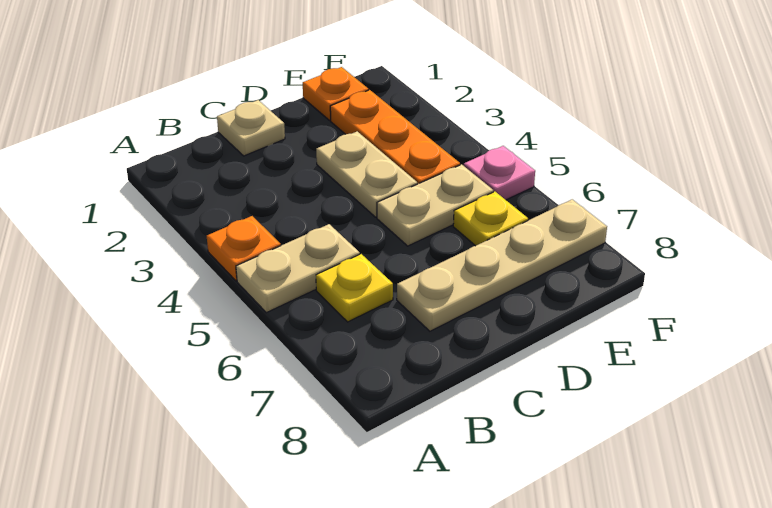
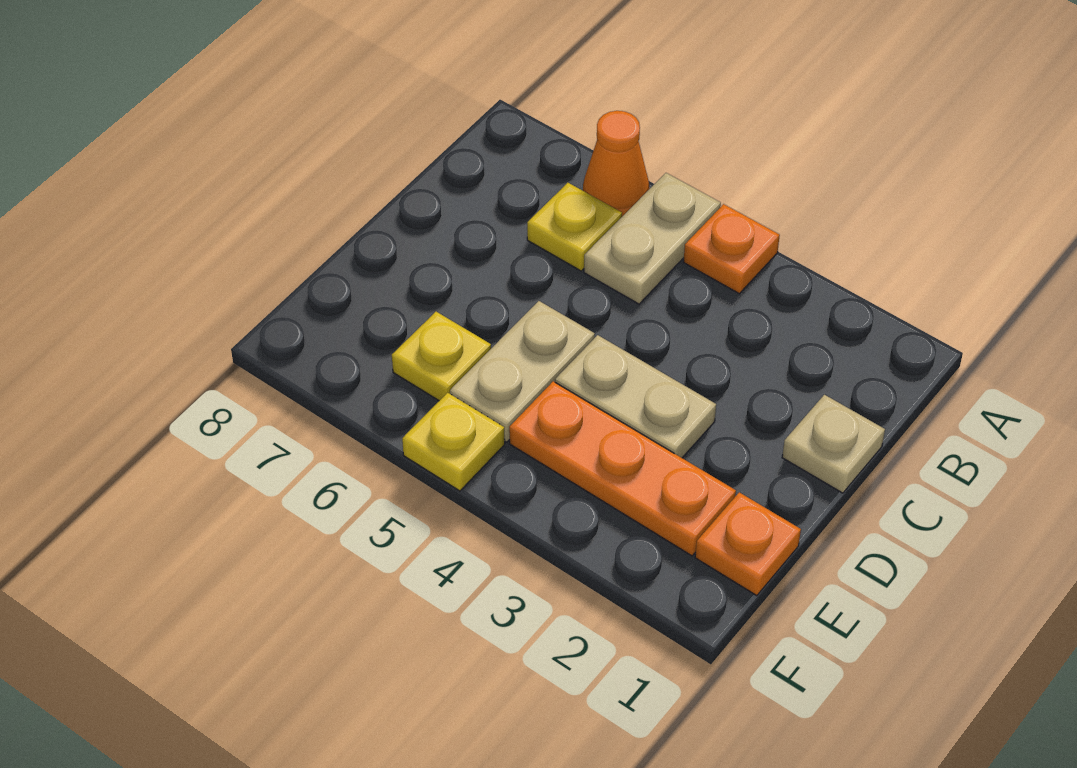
none -> orange 1x1 cone [583,111,649,216]
tan 1x4 plate [397,199,607,331] -> none
pink 1x1 plate [464,146,535,200] -> yellow 1x1 plate [402,393,505,491]

